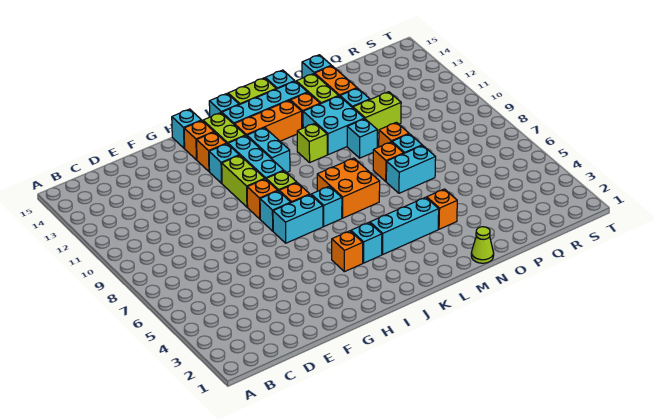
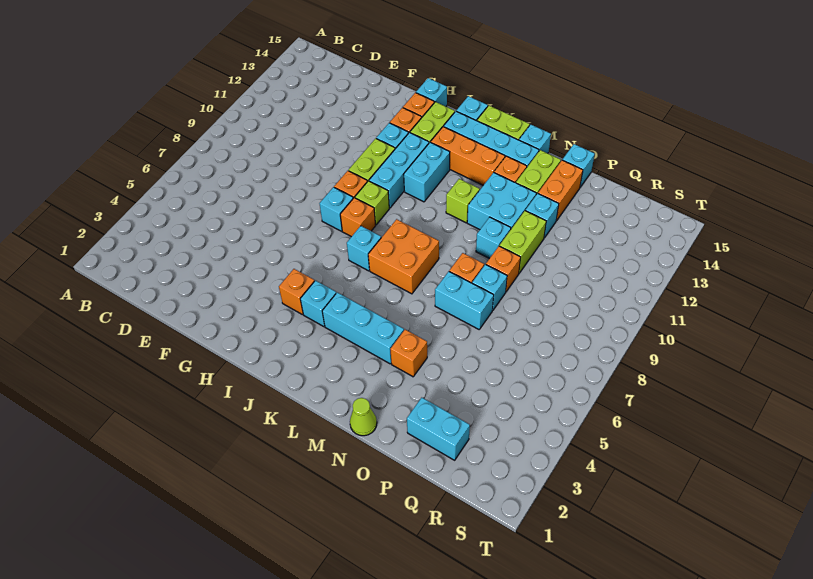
cyan 1x2 brick [273,195,323,243] -> cyan 1x2 brick moved to [407,398,470,460]
lime 1x2 brick [353,92,401,133] -> lime 1x2 brick turned to [499,211,546,273]

